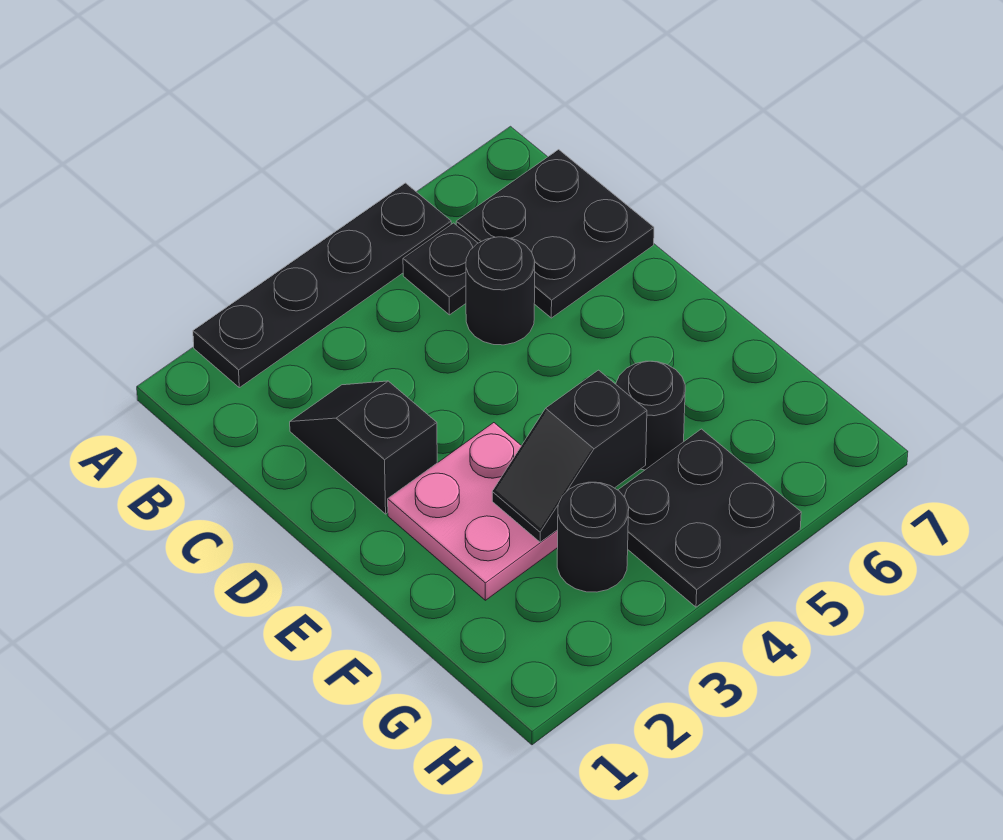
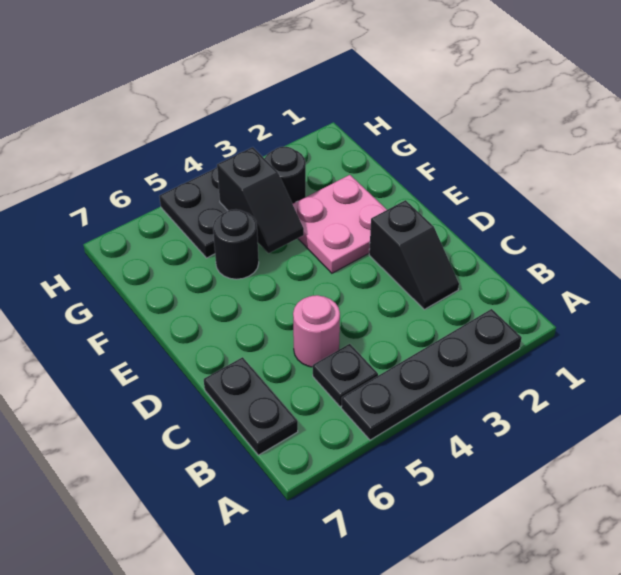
black 2x2 plate [456,150,654,318] -> black 1x2 plate [204,357,298,455]
black 1x1 round brick [466,237,535,345] -> pink 1x1 round brick [293,295,340,367]
black 1x2 slope [492,370,647,542] -> black 1x2 slope turned to [217,147,304,253]

